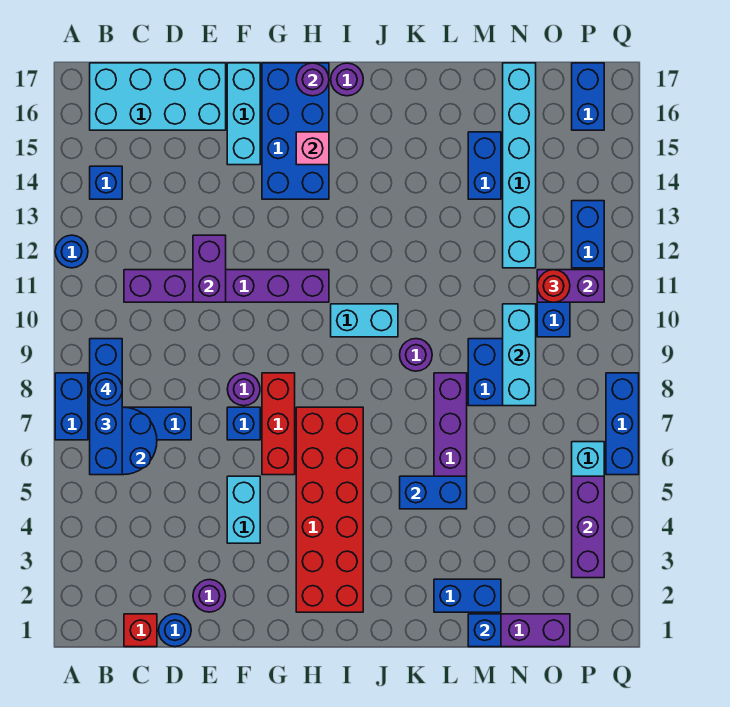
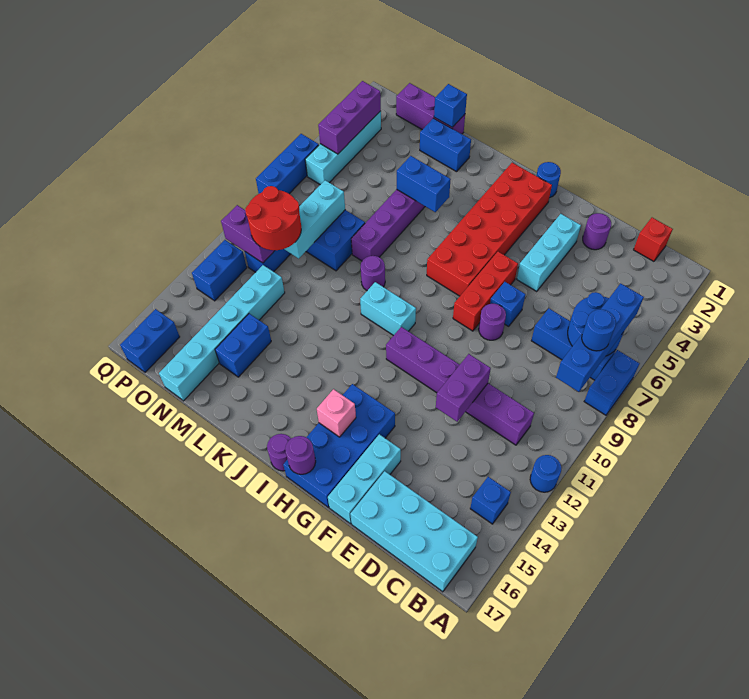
blue 1x1 round brick [159,614,191,647] -> blue 1x1 round brick moved to [537,162,561,198]
cyan 1x2 brick [227,476,260,543] -> cyan 1x3 brick [517,214,581,292]
red 1x1 round brick [537,270,570,302] -> red 2x2 round brick [245,186,301,250]

